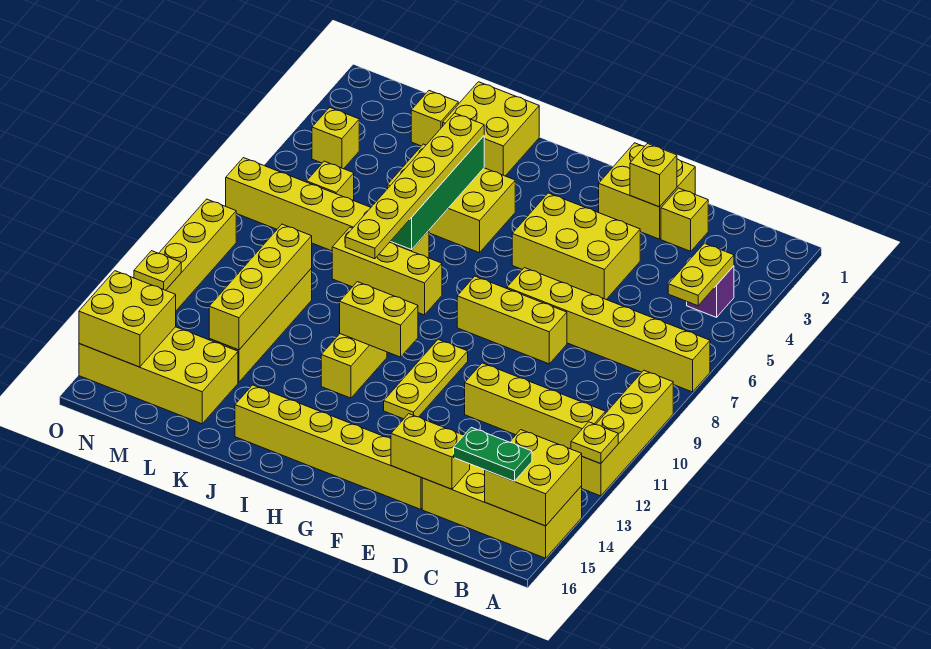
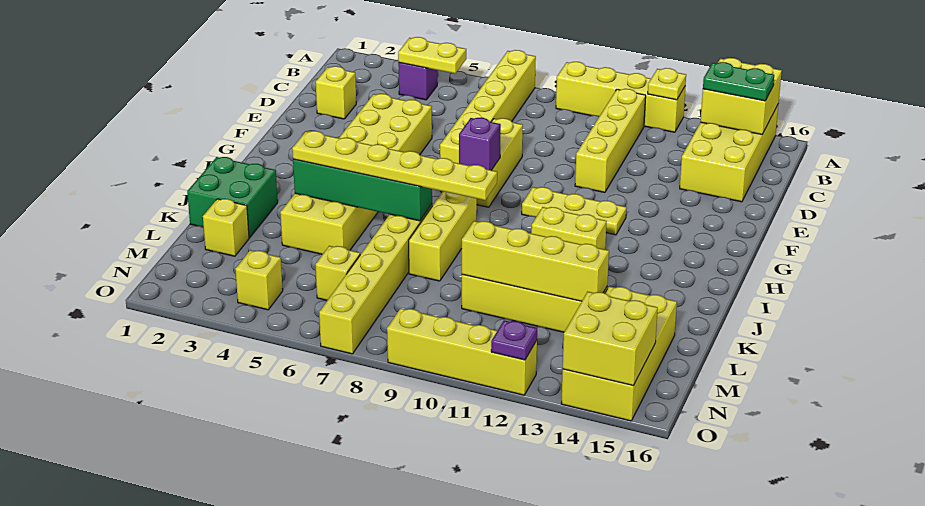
green 1x2 plate [454,427,532,481] -> green 1x2 plate turned to [703,62,774,101]
yellow 1x2 brick [391,414,470,489] -> none
yellow 2x2 brick [599,143,695,239] -> none
yellow 1x1 brick [630,144,677,207] -> none
yellow 1x6 brick [235,385,422,509] -> none
none -> purple 1x1 brick [459,118,501,170]
yellow 1x2 brick [340,282,418,357] -> none
yellow 2x2 brick [443,82,539,176] -> green 2x2 brick [187,157,278,238]
yellow 1x1 plate [134,251,181,290] -> purple 1x1 plate [491,320,537,360]

